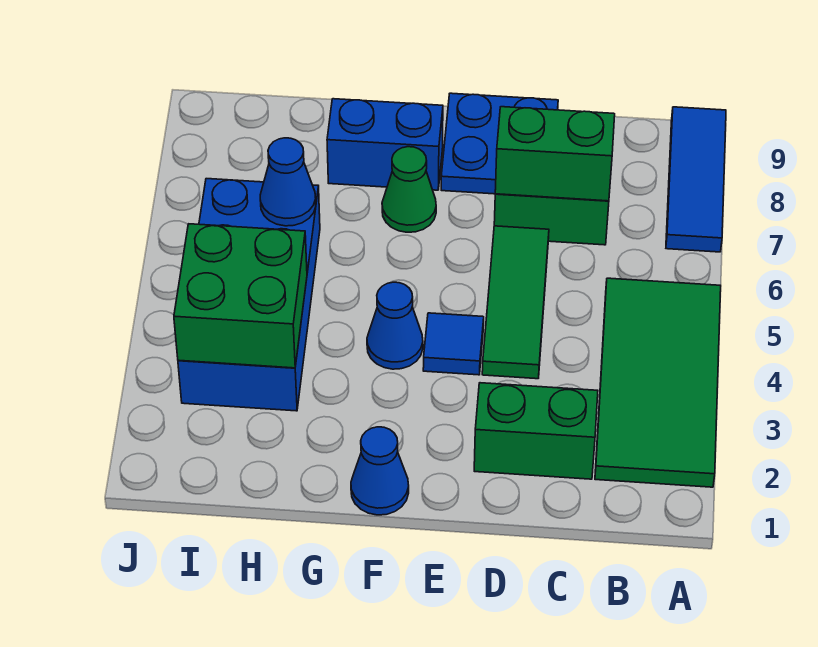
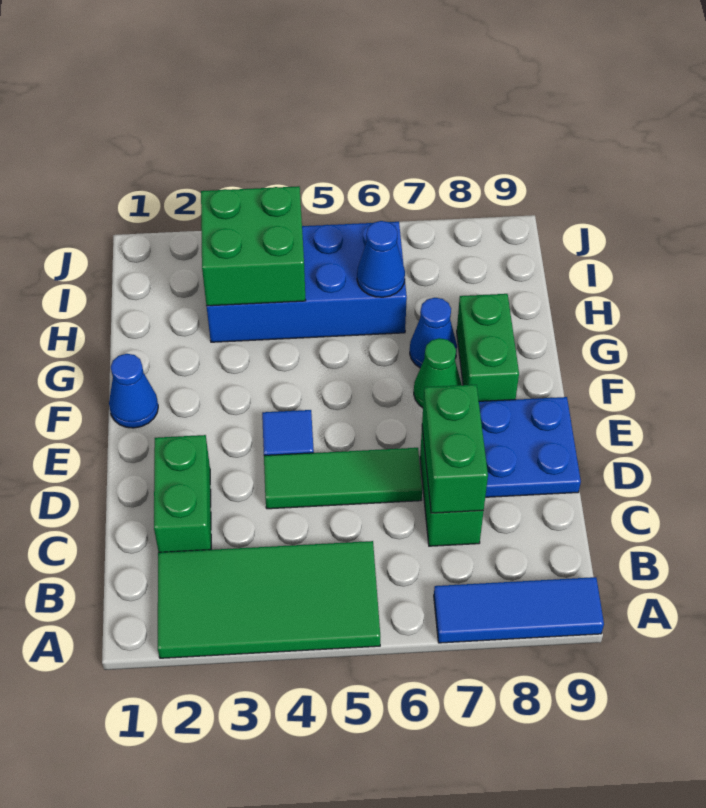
blue 1x1 cone [367,282,423,369] -> blue 1x1 cone moved to [410,298,457,368]
blue 1x2 brick [327,99,443,190] -> green 1x2 brick [457,294,519,401]

